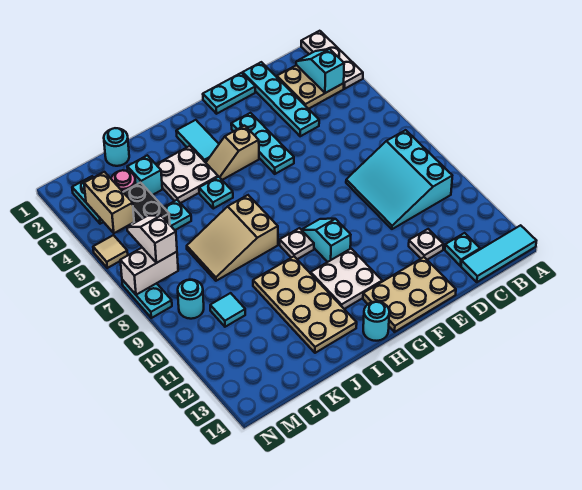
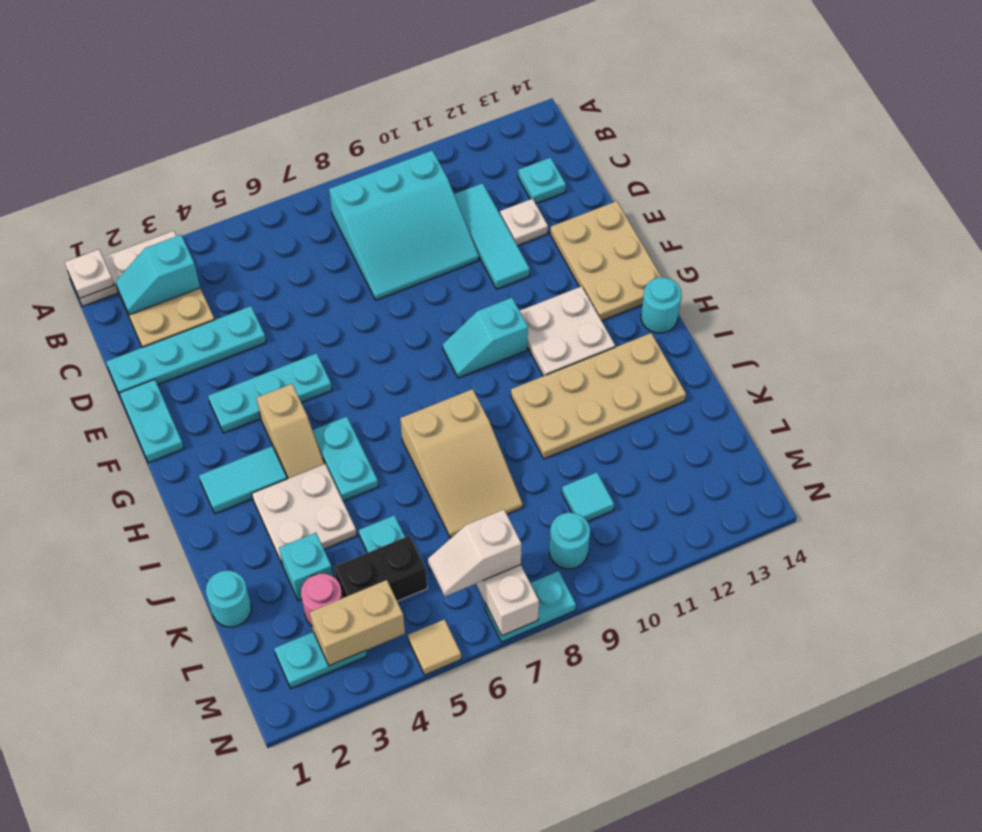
cyan 1x3 tile [461,225,536,282] -> cyan 1x3 tile moved to [454,183,530,289]
white 1x1 plate [280,228,314,259] -> white 1x1 plate moved to [65,249,114,299]
cyan 1x1 plate [199,177,233,209] -> cyan 1x2 plate [313,417,378,501]

